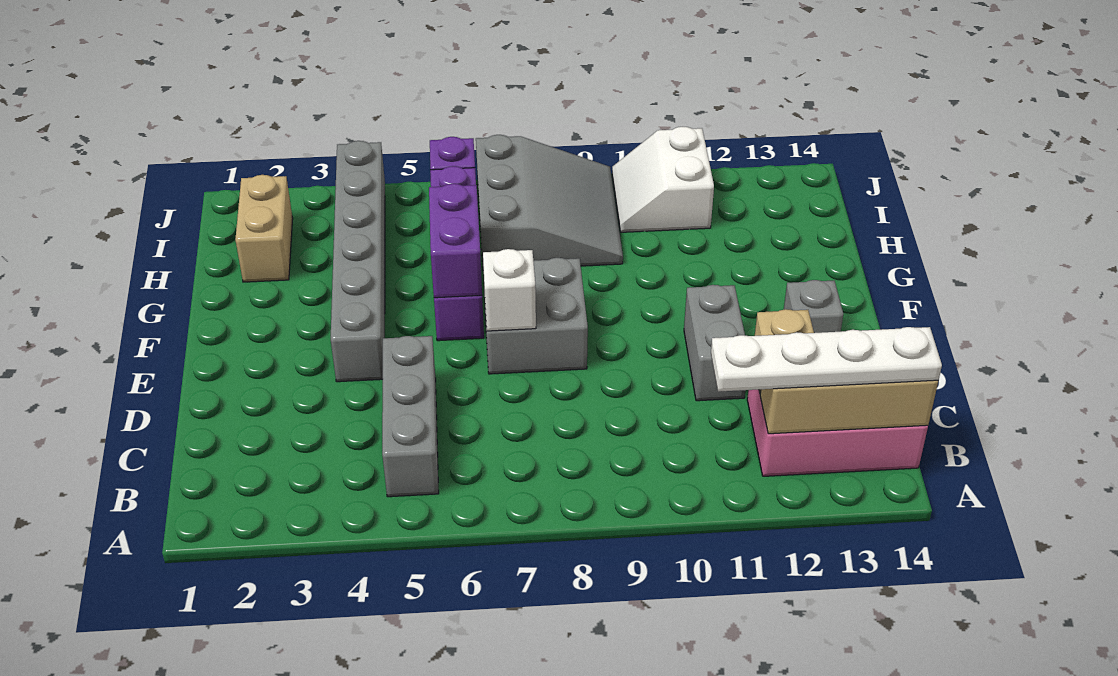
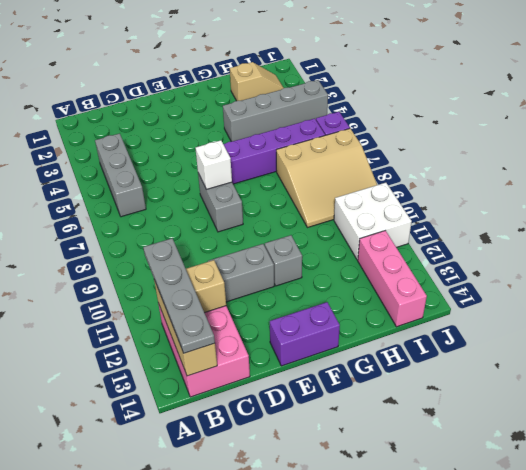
grey 1x3 brick [382,336,439,497] -> grey 1x3 brick turned to [95,133,146,217]
white 1x4 plate [711,327,942,392] -> grey 1x4 plate [143,238,215,353]
grey 1x6 brick [331,141,385,382] -> grey 1x4 brick [223,80,328,142]
grey 2x2 brick [483,258,588,374] -> grey 1x2 brick [198,173,243,232]
grey 1x1 brick [784,280,843,333] -> grey 1x1 brick moved to [264,235,302,286]
purple 1x2 brick [429,184,482,298] -> purple 1x2 brick moved to [270,302,340,366]
tan 1x2 brick [235,175,293,282] -> tan 1x2 slope [230,62,283,101]
grey 3x3 slope [476,135,623,267] -> tan 3x3 slope [276,129,377,228]
white 2x2 slope [612,127,714,232] -> white 2x2 brick [334,183,412,260]
none -> pink 1x3 brick [358,231,427,327]

